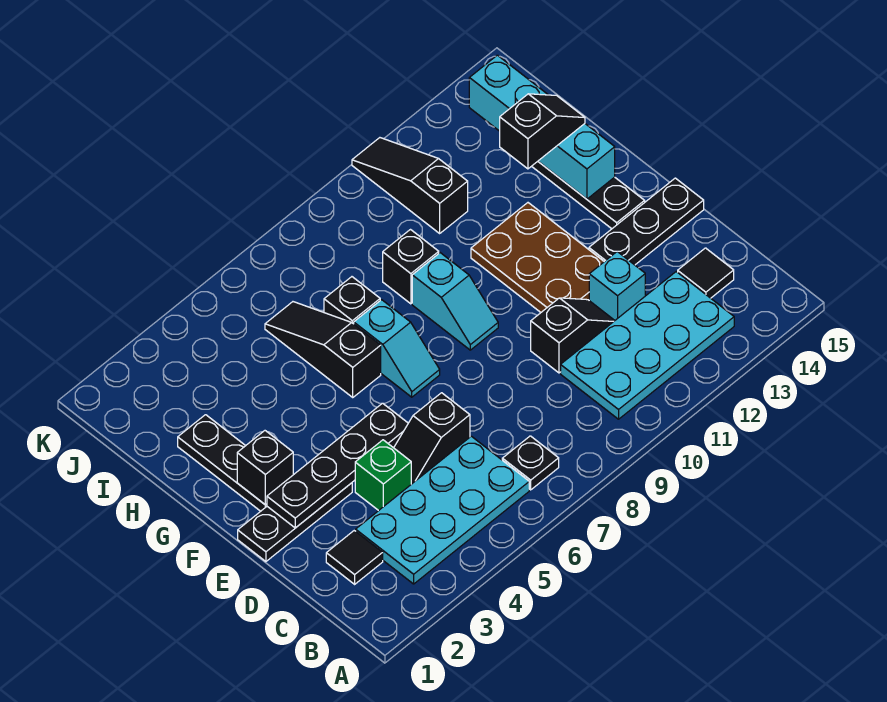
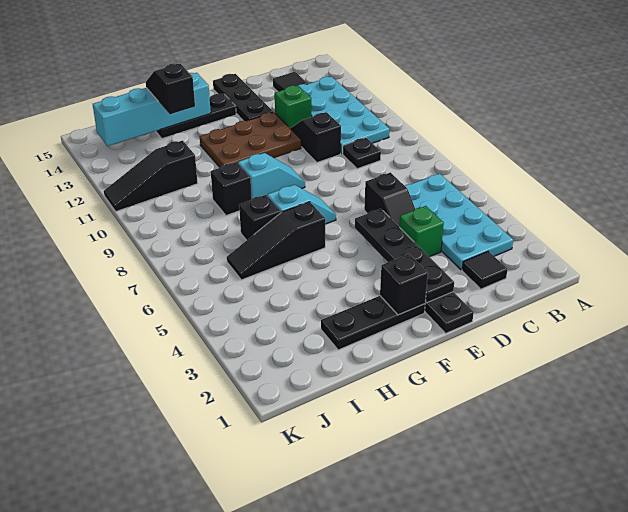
black 1x1 plate [502,436,559,490] -> black 1x1 plate moved to [343,138,381,169]
cyan 1x1 brick [589,252,645,320] -> green 1x1 brick [275,86,312,128]

